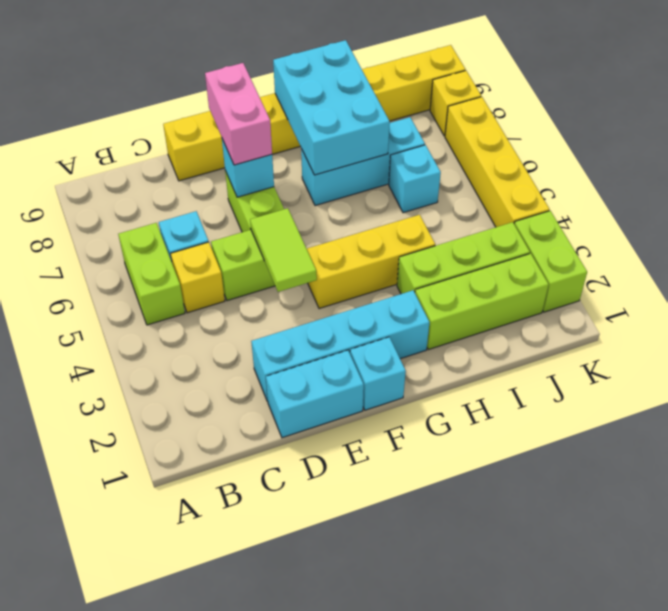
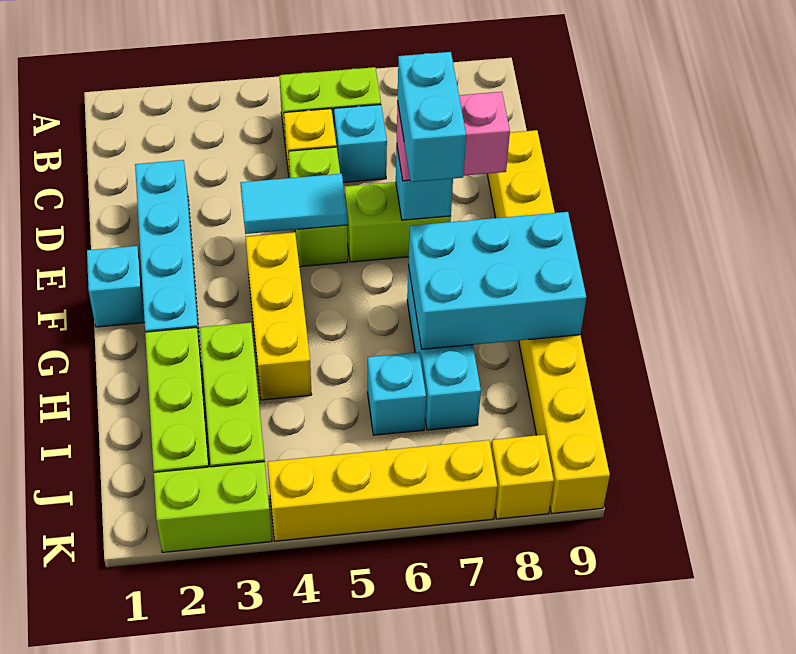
cyan 1x2 brick [266,350,364,438] -> cyan 1x2 brick moved to [398,52,466,182]
lime 1x2 tile [250,208,317,292] -> cyan 1x2 tile [240,174,347,234]

